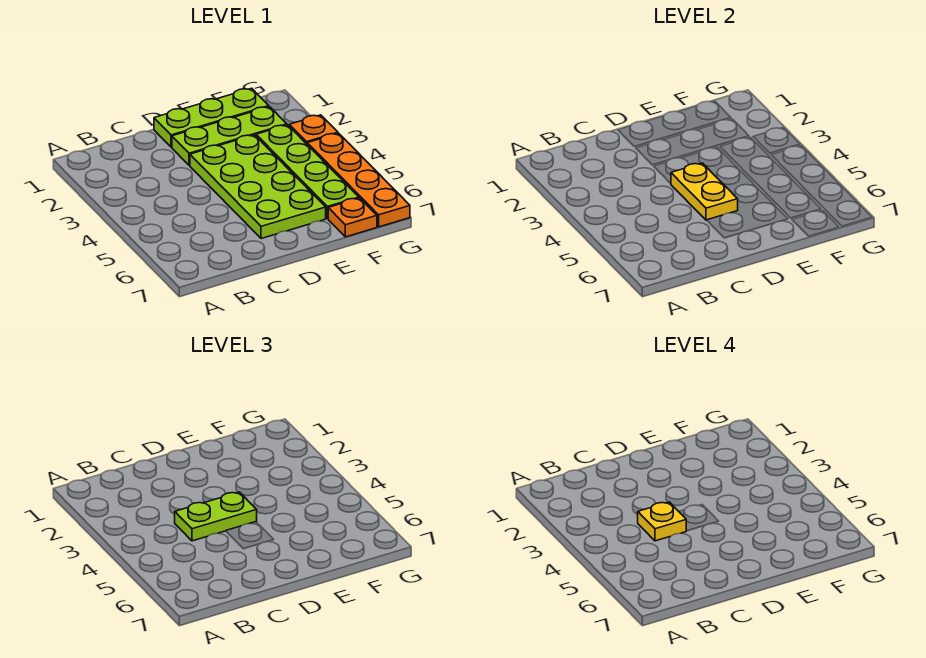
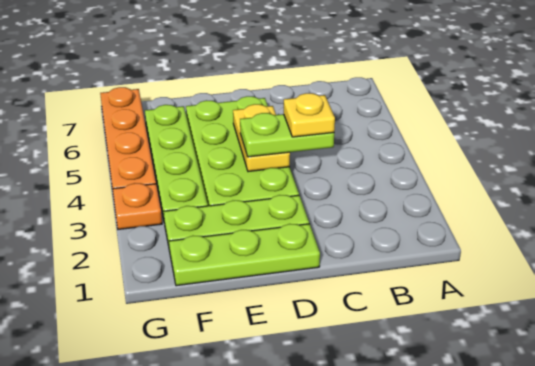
orange 1x1 plate [328,198,377,237] -> none

